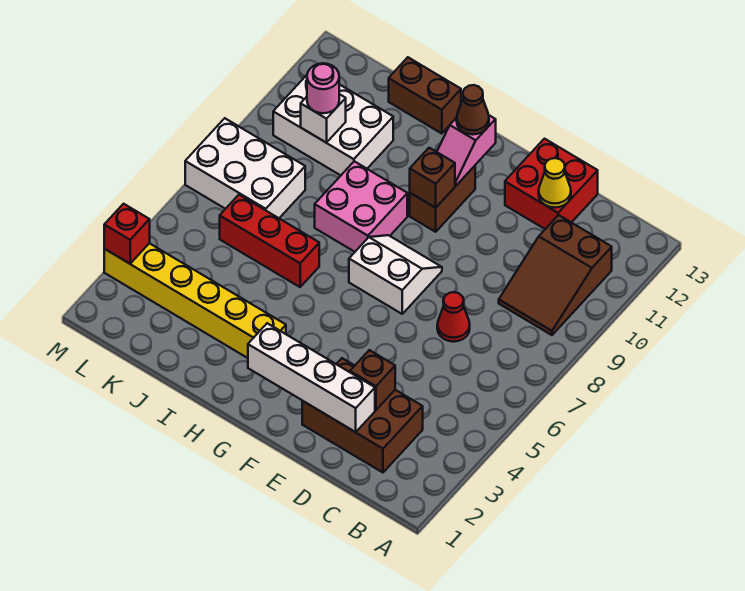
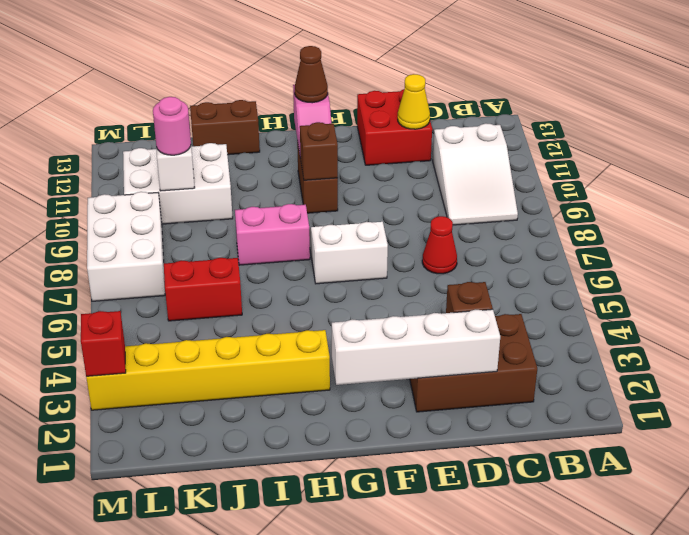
brown 2x3 slope [499,215,612,335] -> white 2x3 slope [433,123,518,225]
pink 2x2 brick [315,161,407,252] -> pink 1x2 brick [235,204,310,265]
red 1x3 brick [220,195,319,287] -> red 1x2 brick [164,258,242,321]
white 2x3 brick [185,118,305,218] -> white 2x3 brick turned to [87,192,165,301]

